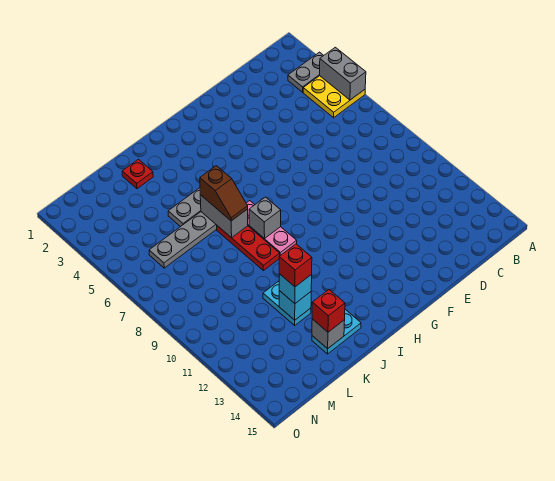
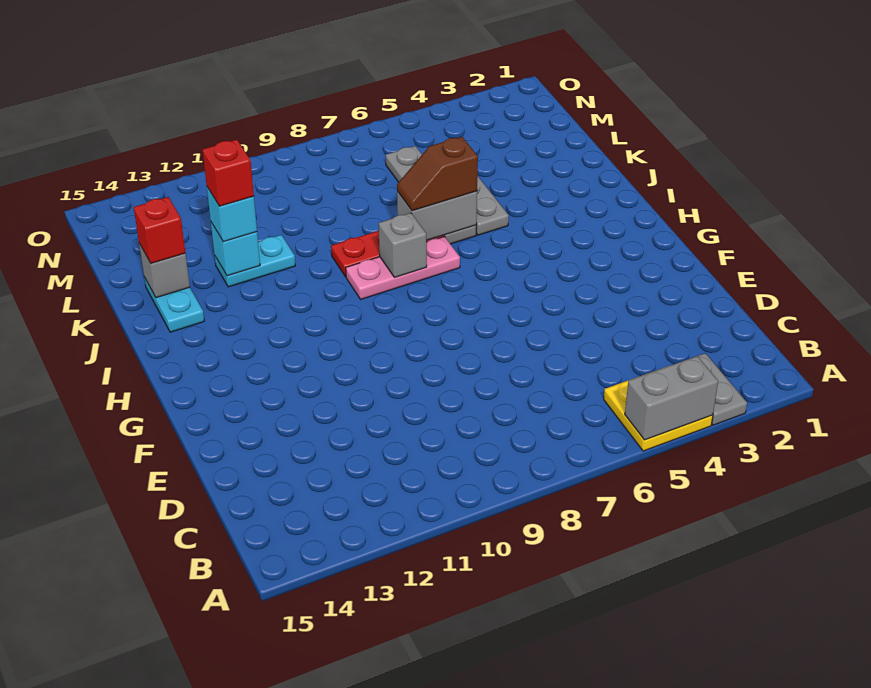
red 1x1 plate [122,159,153,189] -> none

